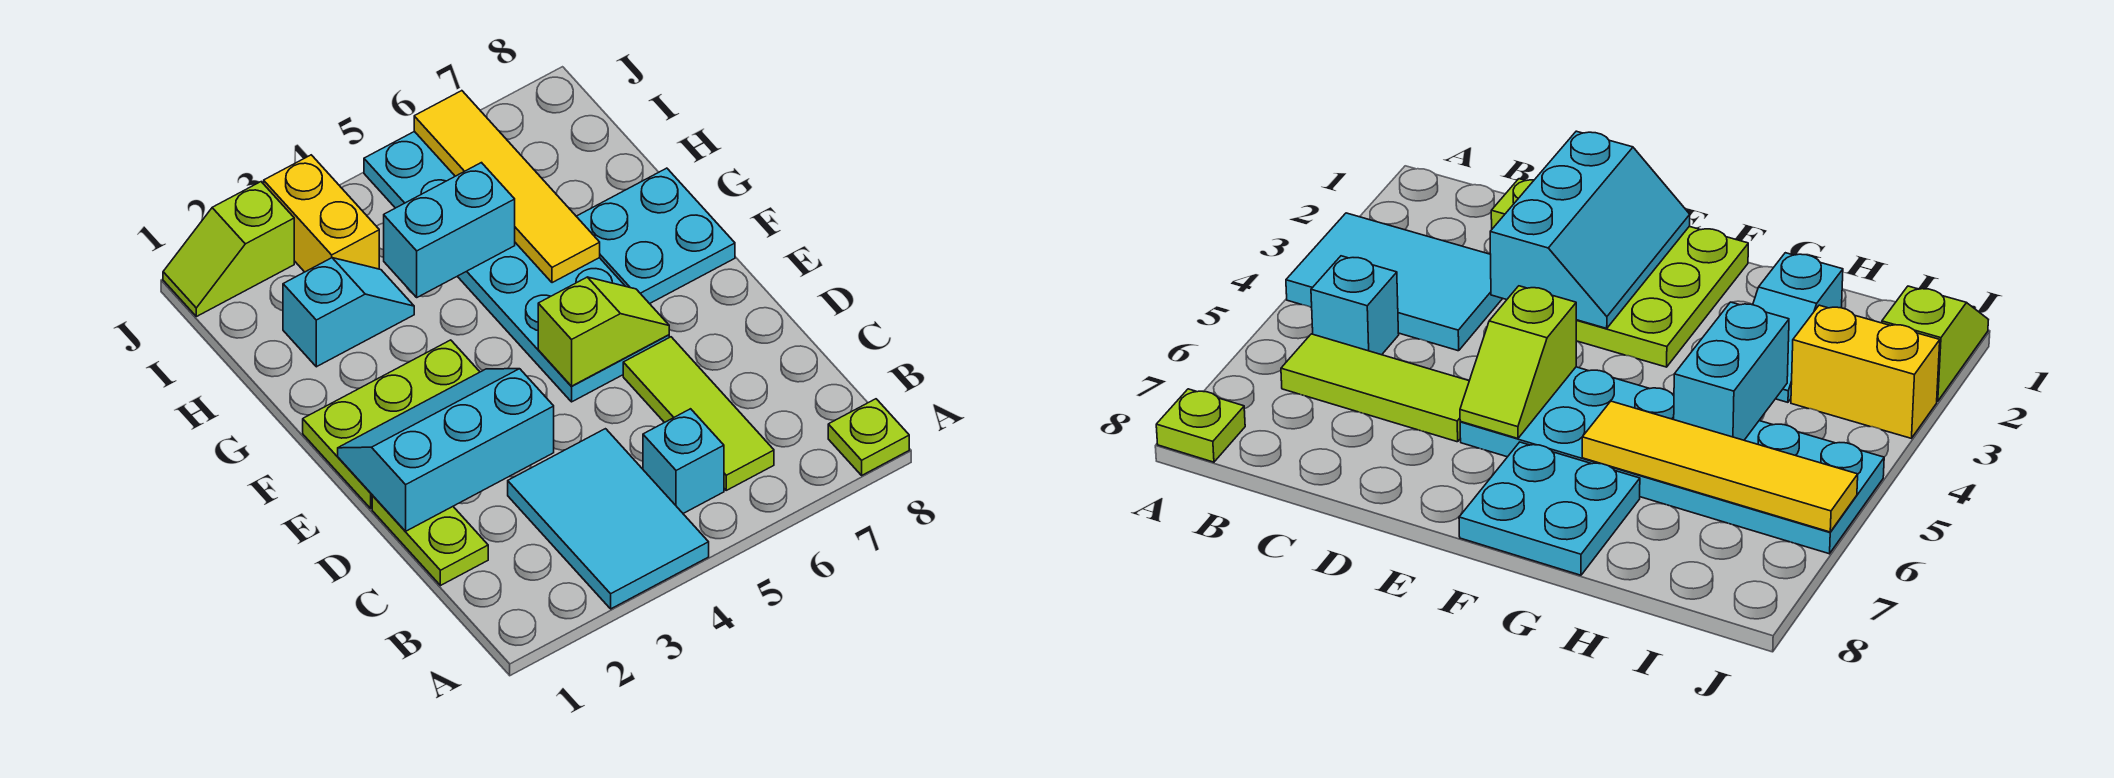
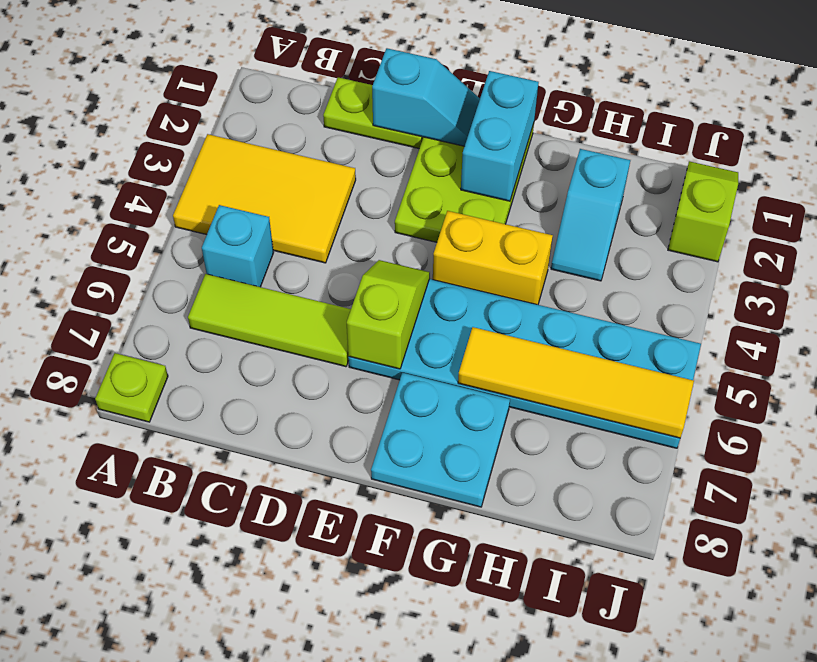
cyan 2x3 tile [508,429,709,609] -> yellow 2x3 tile [173,134,356,263]
cyan 2x3 slope [338,369,554,531] -> cyan 1x2 slope [372,48,480,146]
lime 1x2 slope [538,277,669,386] -> lime 1x2 slope turned to [347,260,430,369]
cyan 1x2 brick [384,163,515,297] -> cyan 1x2 brick moved to [461,71,539,201]
yellow 1x2 brick [264,155,379,272] -> yellow 1x2 brick moved to [433,211,553,305]

